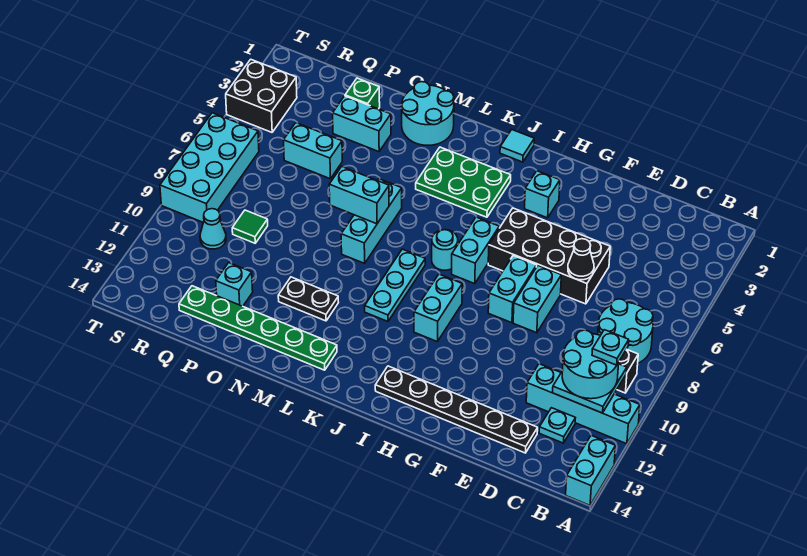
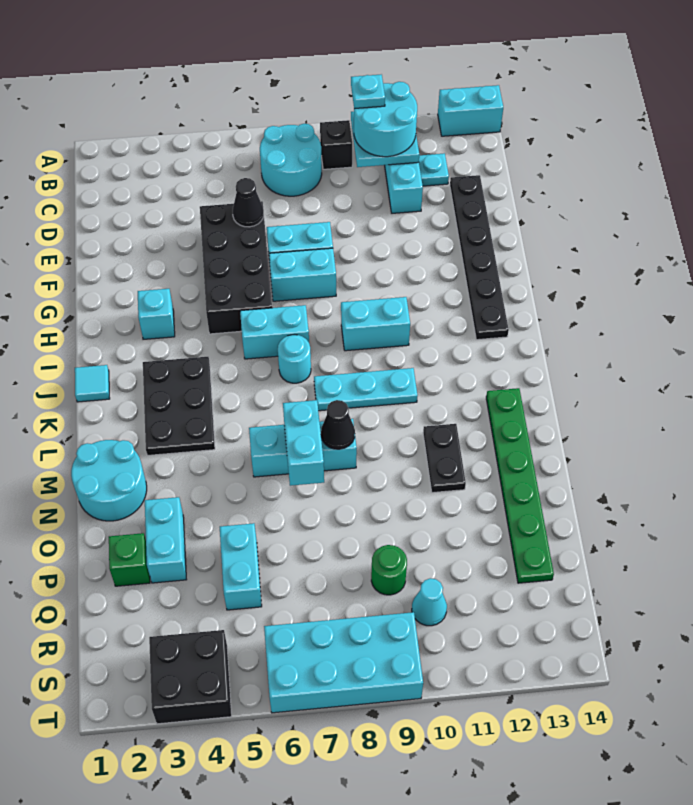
green 2x3 plate [416,147,511,217] -> black 2x3 plate [143,357,215,455]
none -> black 1x1 cone [321,400,355,449]
cyan 1x1 brick [216,263,253,306] -> none
green 1x1 tile [232,210,268,243] -> green 1x1 round brick [371,545,407,595]

